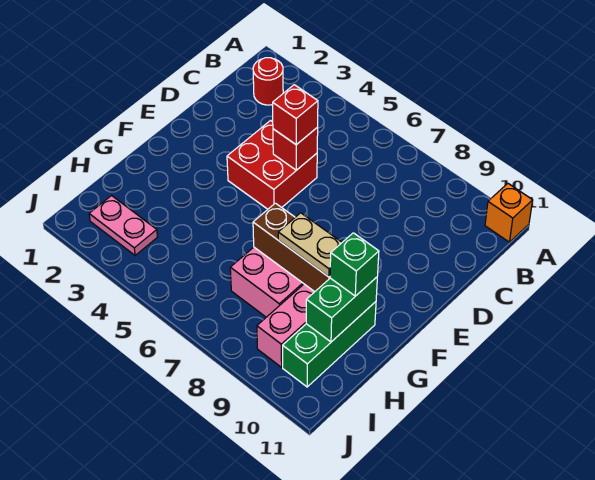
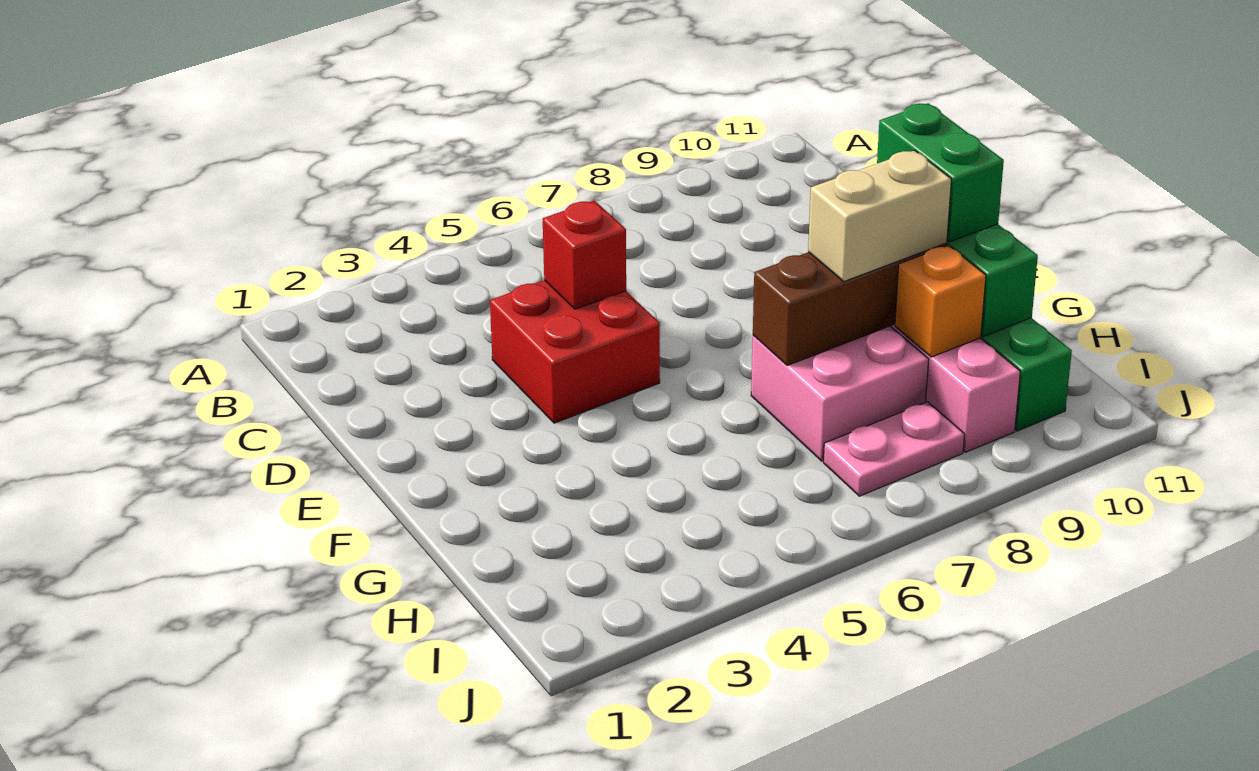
orange 1x1 brick [485,184,533,242] -> orange 1x1 brick moved to [895,245,986,357]
red 1x1 round brick [253,58,283,105] -> none
red 1x1 brick [273,85,318,145] -> none
tan 1x2 plate [278,213,342,277] -> tan 1x2 brick [808,150,951,281]
green 1x1 brick [330,233,379,296] -> green 1x2 brick [877,103,1004,242]
pink 1x2 plate [89,196,157,255] -> pink 1x2 plate moved to [823,402,965,496]

